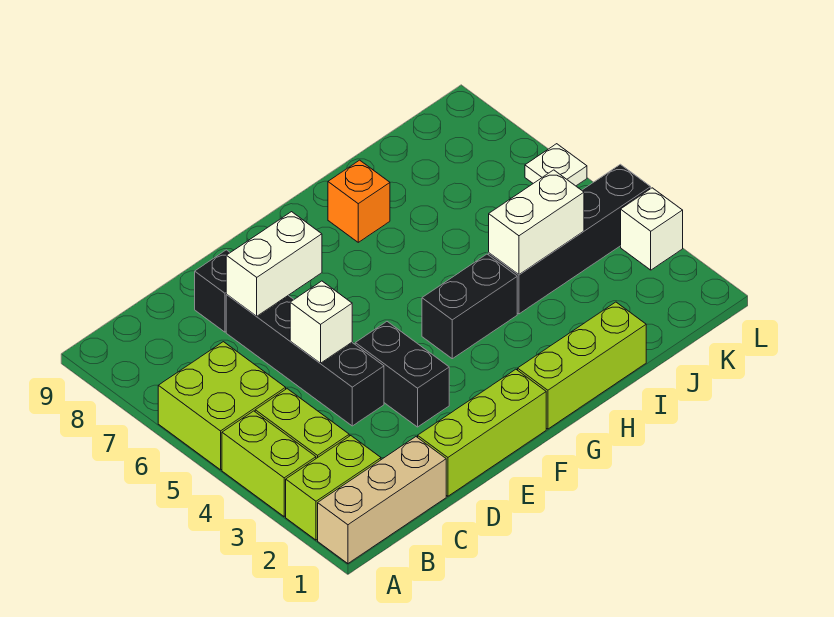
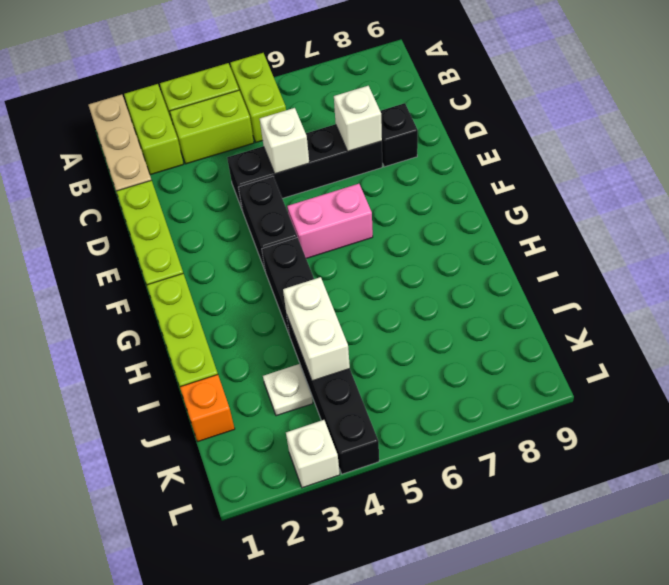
lime 2x2 brick [158,342,286,470] -> lime 1x2 brick [230,53,286,142]
white 1x2 brick [226,212,322,316] -> white 1x1 brick [334,86,382,151]
black 1x2 brick [355,322,449,427] -> black 1x2 brick turned to [238,176,297,270]
none -> pink 1x2 brick [287,184,373,258]
orange 1x1 brick [328,160,390,242] -> orange 1x1 brick moved to [180,375,235,442]
white 1x1 plate [525,144,587,186] -> white 1x1 plate moved to [263,364,313,416]

